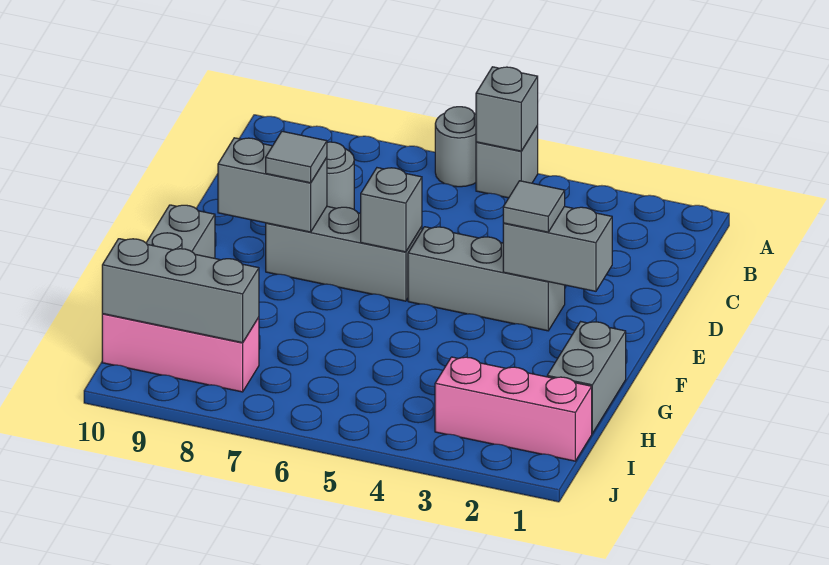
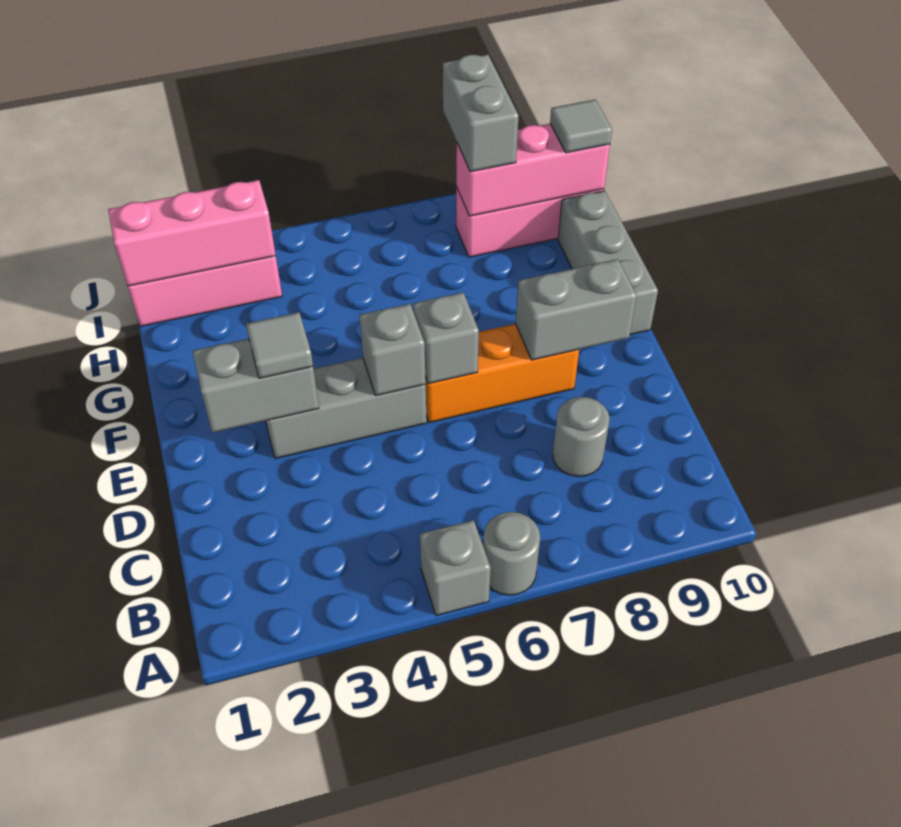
grey 1x1 brick [476,67,538,151] -> grey 1x1 brick moved to [359,304,426,396]
grey 1x3 brick [266,206,422,301] -> orange 1x3 brick [425,324,579,423]
grey 1x1 tile [266,131,327,183] -> grey 1x1 tile moved to [550,100,612,153]
grey 1x2 brick [547,322,626,433] -> grey 1x2 brick moved to [443,55,519,172]
none -> pink 1x3 brick [108,180,276,286]
grey 1x3 brick [102,239,259,343] -> pink 1x3 brick [456,124,610,216]

